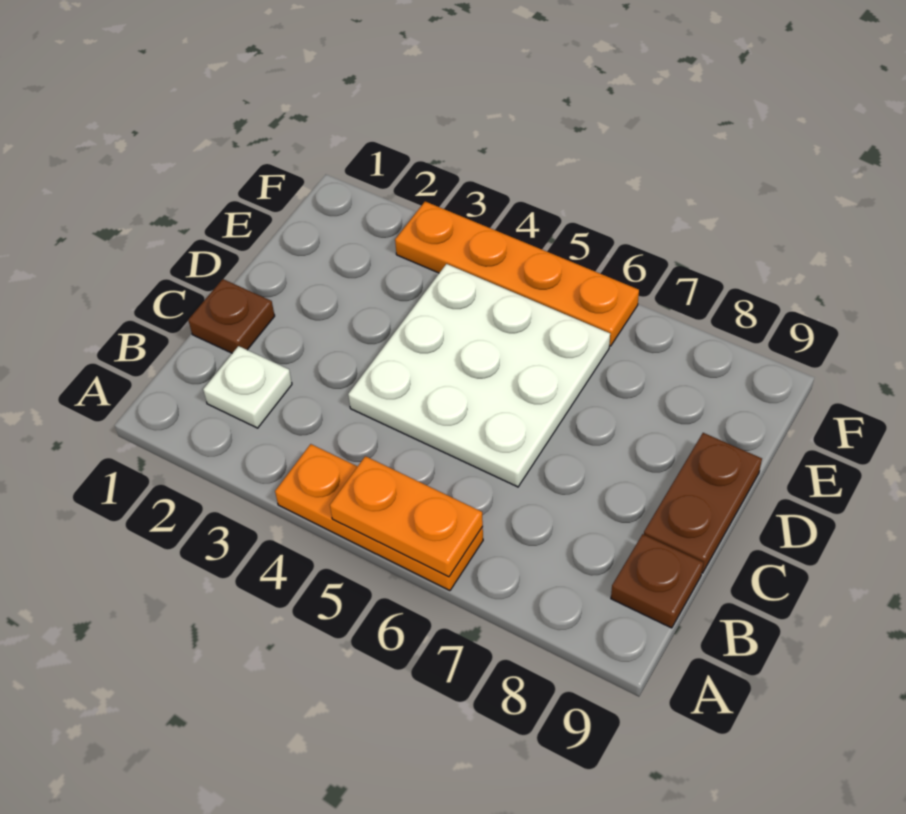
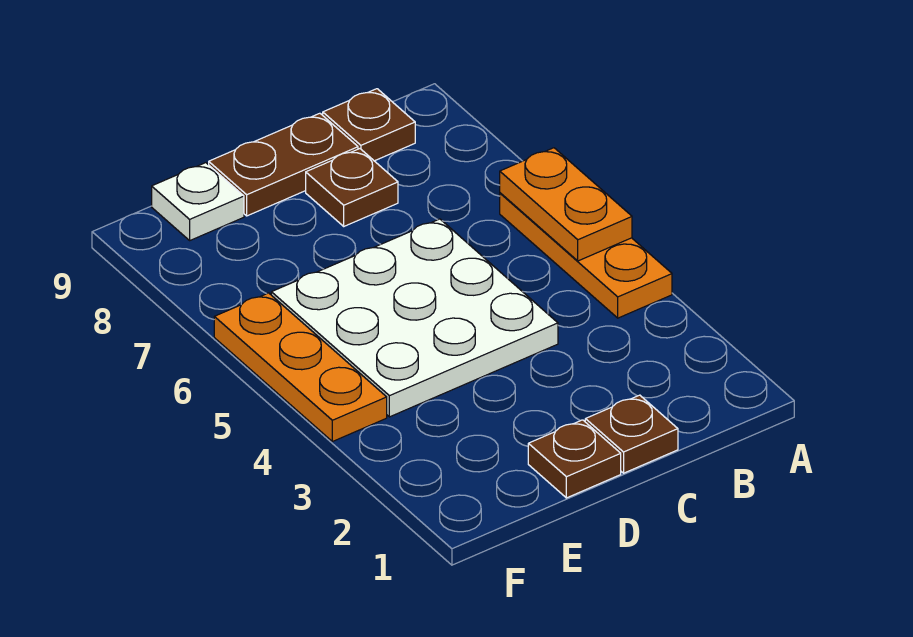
white 1x1 plate [203,346,292,428] -> white 1x1 plate moved to [152,163,244,240]
none -> brown 1x1 plate [306,149,398,226]
none -> brown 1x1 plate [528,420,621,498]
orange 1x4 plate [395,202,639,346] -> orange 1x3 plate [214,293,387,442]

